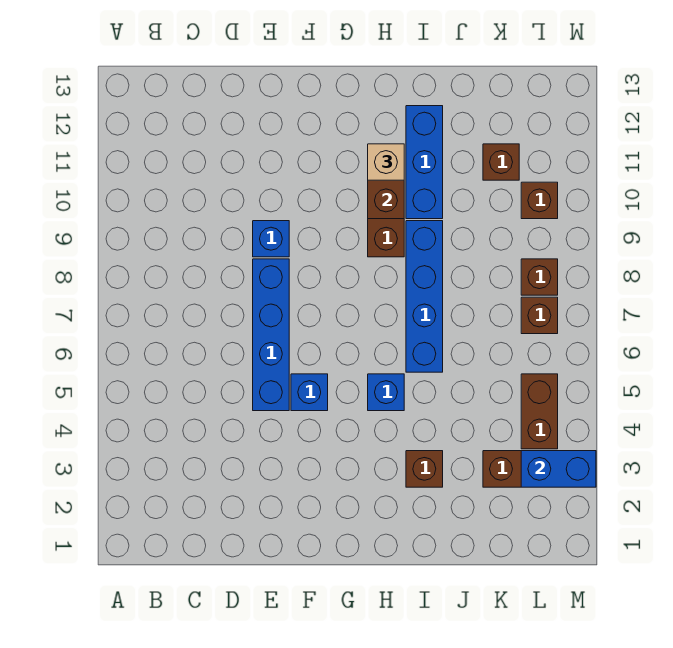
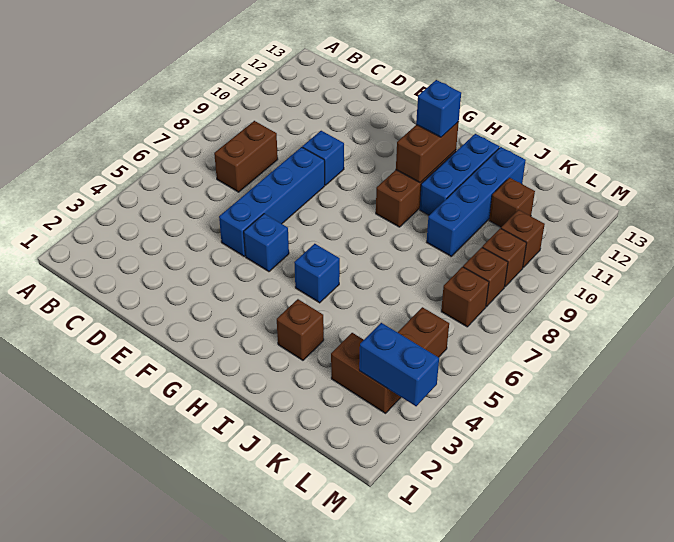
none -> brown 1x2 brick [214,121,278,192]
tan 1x1 brick [368,144,404,180] -> blue 1x1 brick [416,80,461,137]
blue 1x4 brick [406,221,443,372] -> blue 1x4 brick moved to [427,147,526,256]
none -> brown 1x1 brick [482,228,526,287]

